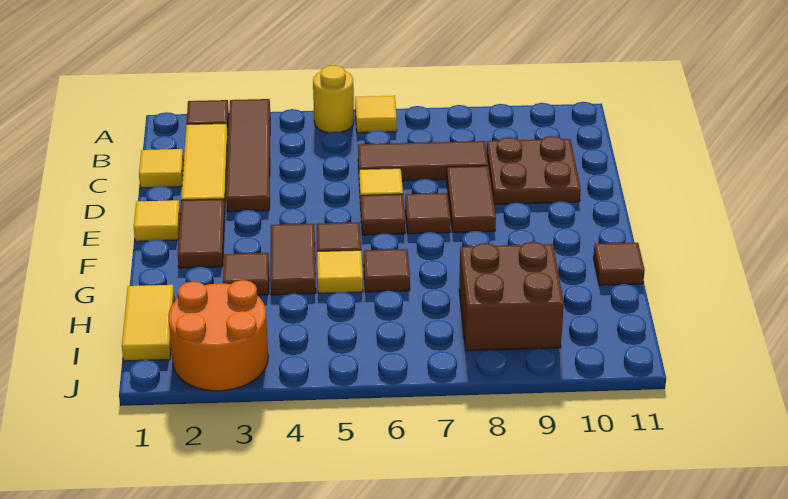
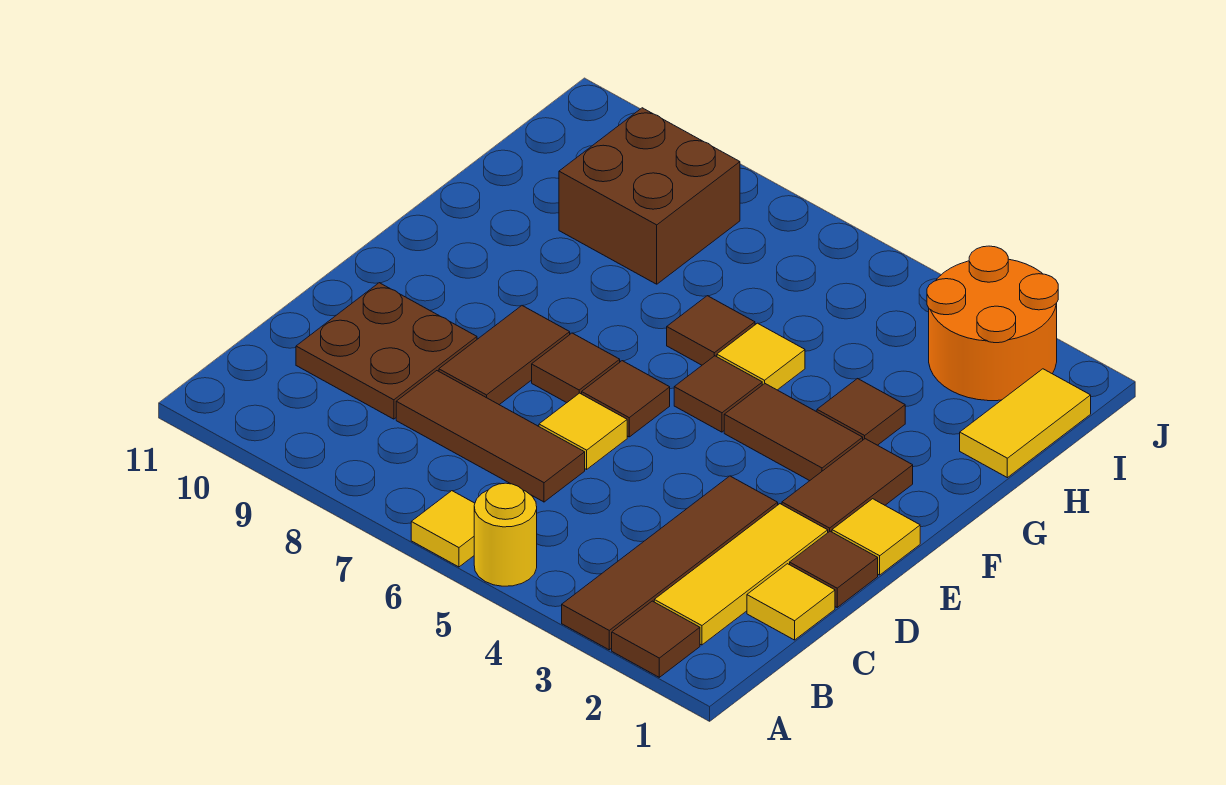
brown 1x2 tile [270,224,316,295] -> brown 1x2 tile turned to [724,384,863,481]
brown 1x1 tile [593,243,645,285] -> brown 1x1 tile moved to [790,531,878,607]

